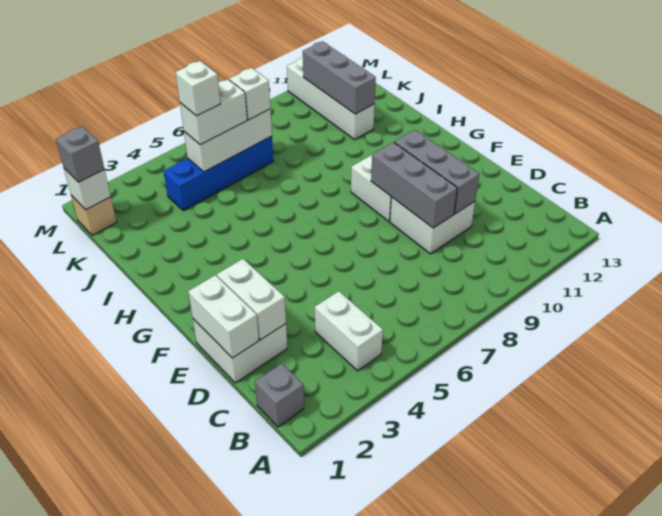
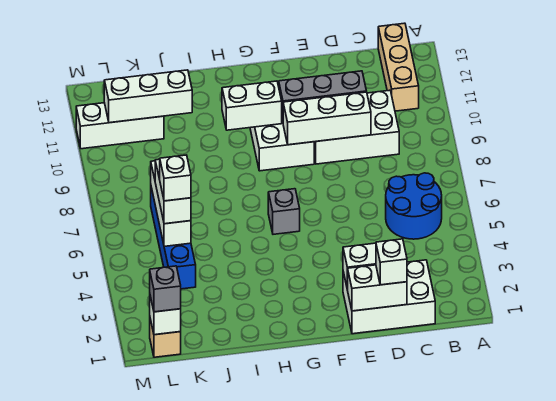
grey 1x1 brick [255,363,304,427] -> grey 1x1 brick moved to [268,189,300,234]
white 1x2 brick [315,291,383,371] -> white 1x2 brick moved to [222,81,282,130]
none -> blue 2x2 round brick [386,173,442,239]
none -> tan 1x3 brick [378,23,419,111]
white 2x2 brick [193,319,287,383] -> white 2x3 brick [343,260,435,334]
white 2x2 brick [390,197,475,254] -> white 2x3 brick [314,90,399,164]
grey 1x3 brick [371,142,457,228] -> white 1x3 brick [283,92,371,145]
white 1x4 brick [287,57,375,139] -> white 1x3 brick [76,103,164,149]
grey 1x3 brick [303,41,376,114] -> white 1x3 brick [104,70,192,123]
white 1x1 brick [229,68,270,120] -> white 1x1 brick moved to [376,239,407,285]

